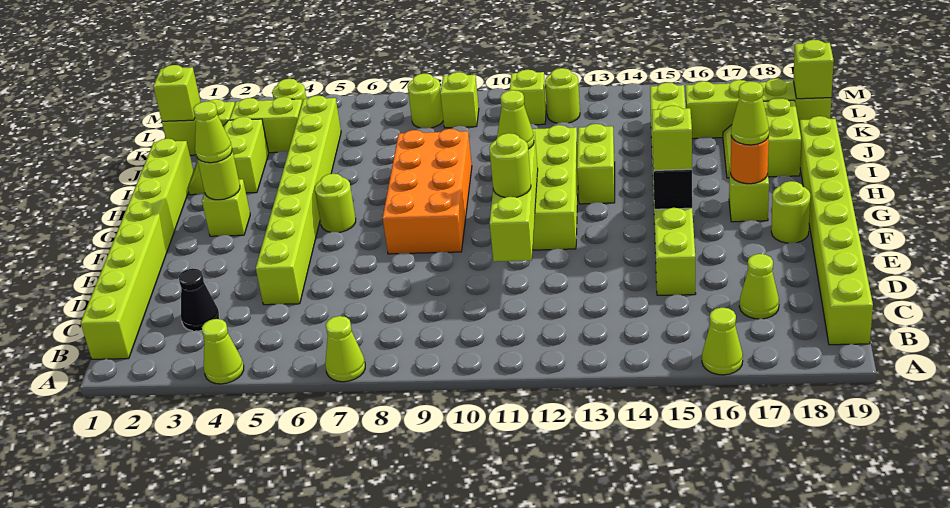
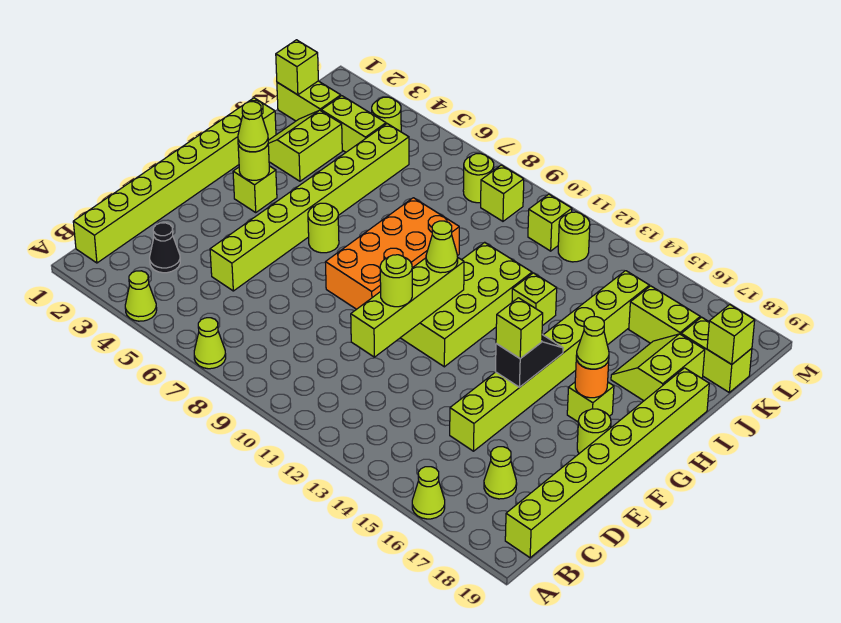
lime 1x2 brick [577,124,615,204] -> lime 1x1 brick [512,273,557,326]

